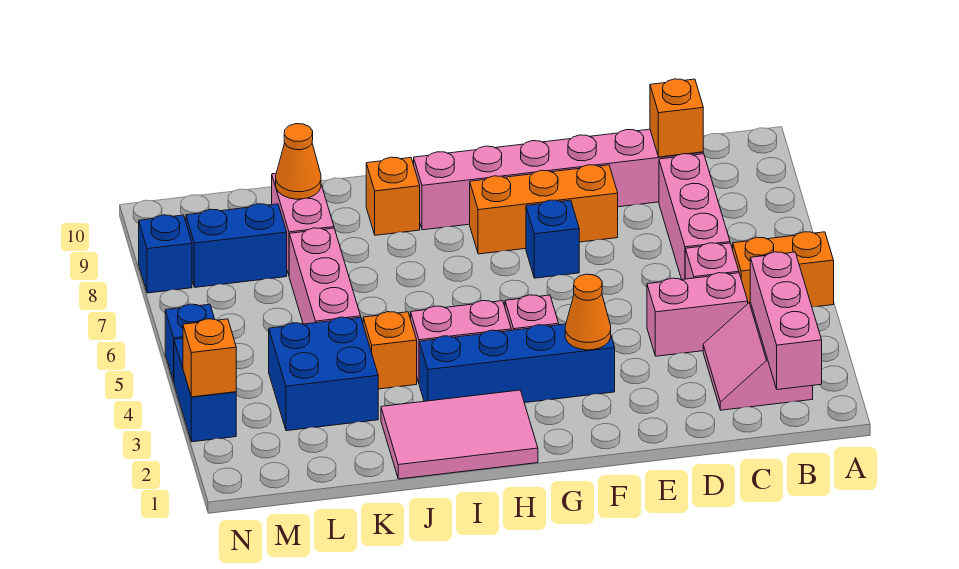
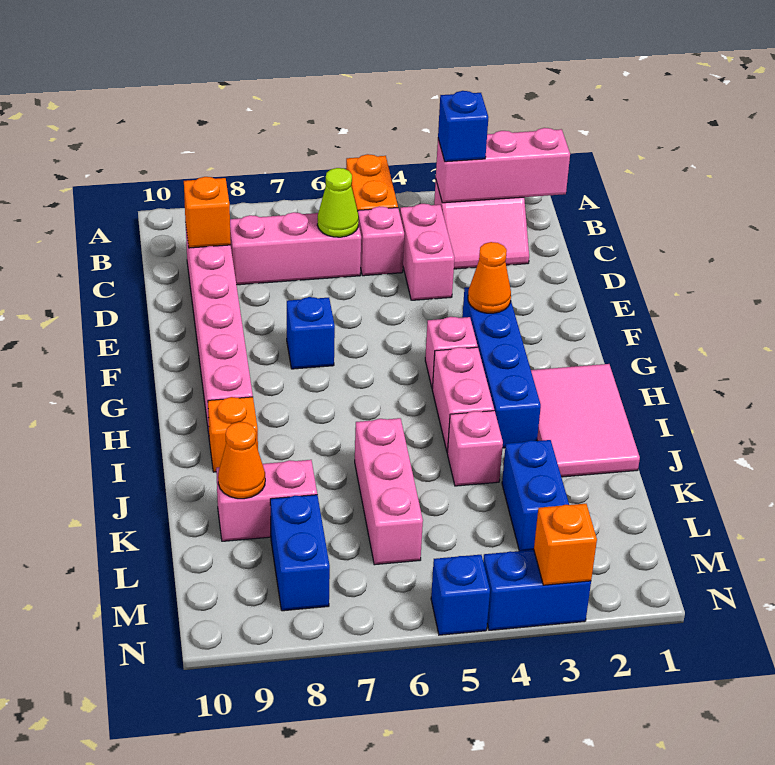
none -> lime 1x1 cone [317,168,359,237]
orange 1x3 brick [470,165,618,254] -> none
orange 1x1 brick [363,312,417,389] -> pink 1x1 brick [447,411,503,486]
blue 2x2 brick [269,317,378,431] -> blue 1x2 brick [502,440,569,551]
pink 1x3 brick [289,228,361,324] -> pink 1x3 brick turned to [355,418,423,565]
blue 1x1 brick [139,215,192,293] -> blue 1x1 brick moved to [438,91,488,162]

